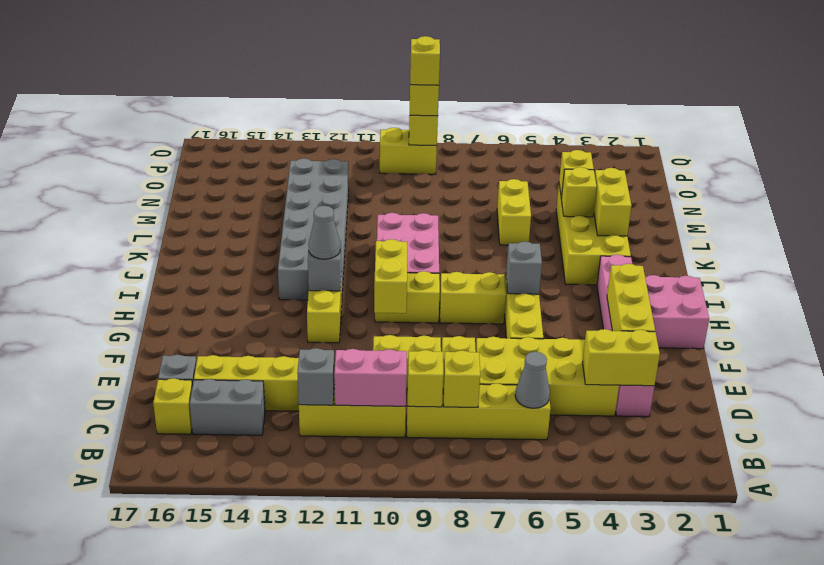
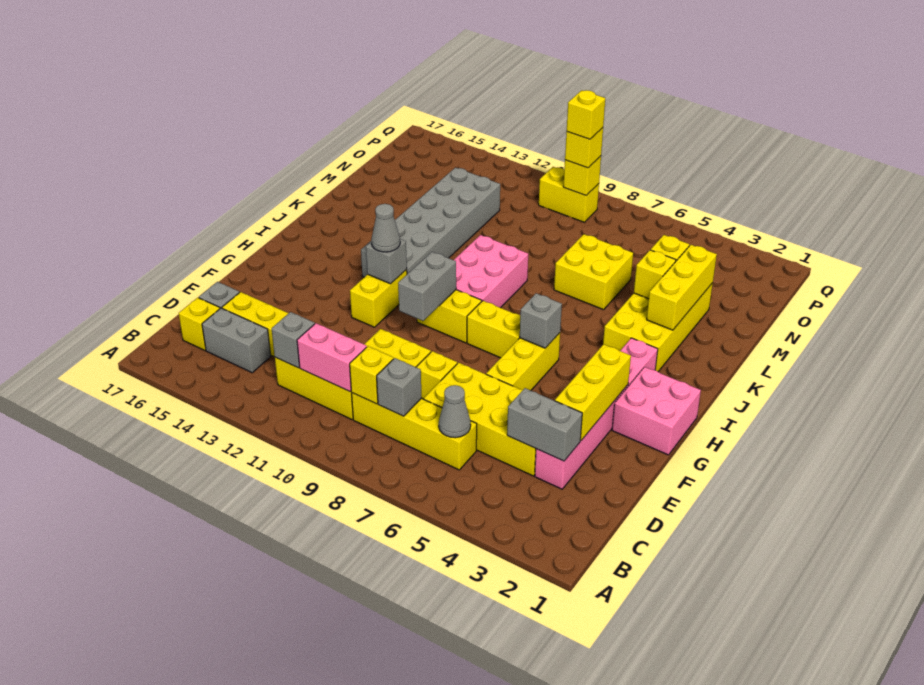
yellow 1x1 brick [443,351,480,407] -> grey 1x1 brick [377,358,421,416]
yellow 1x2 brick [583,329,660,386] -> grey 1x2 brick [507,388,582,461]
yellow 1x2 brick [374,239,407,313] -> grey 1x2 brick [398,252,456,321]
yellow 1x2 brick [594,168,631,236] -> yellow 1x3 brick [647,245,717,330]
yellow 1x2 brick [497,179,531,245] -> yellow 2x2 brick [554,234,633,310]

